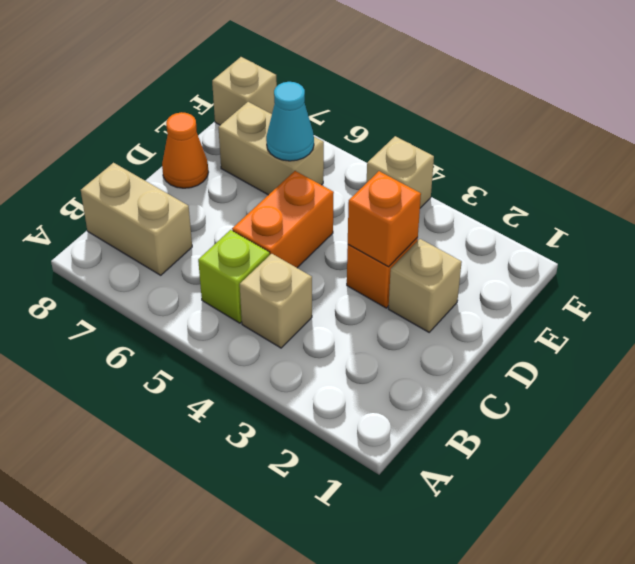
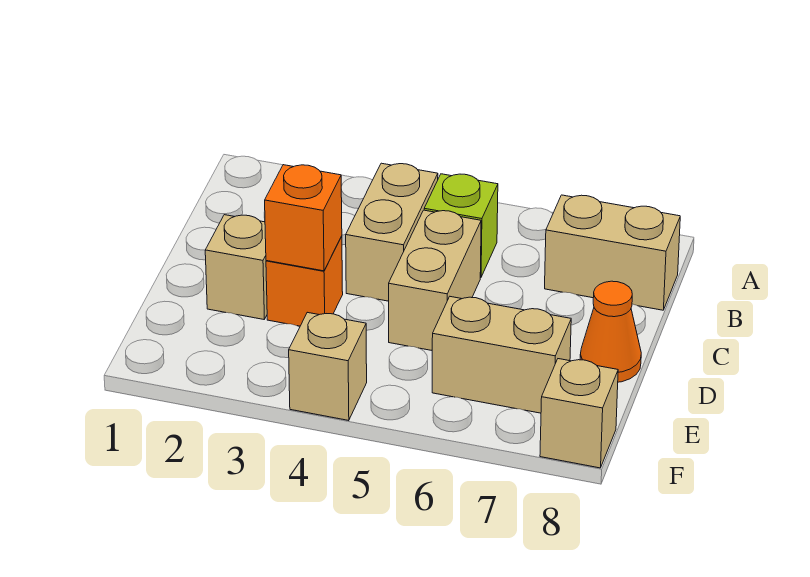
tan 1x1 brick [240,254,312,348] -> tan 1x2 brick [346,163,438,301]
orange 1x2 brick [232,171,334,268] -> tan 1x2 brick [389,210,481,350]
cyan 1x1 cone [266,82,314,161] -> none

